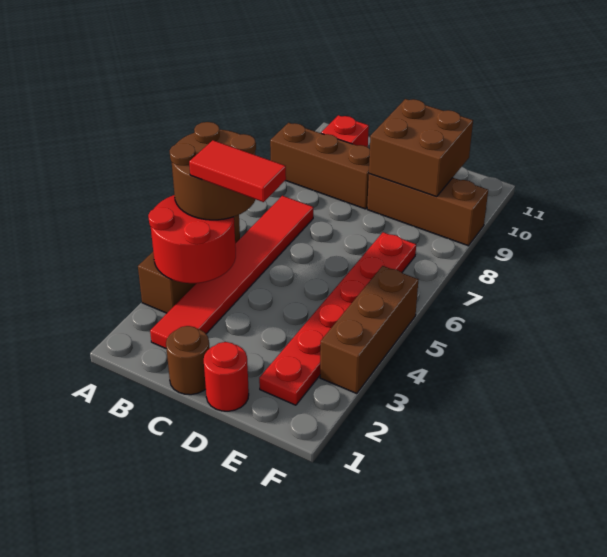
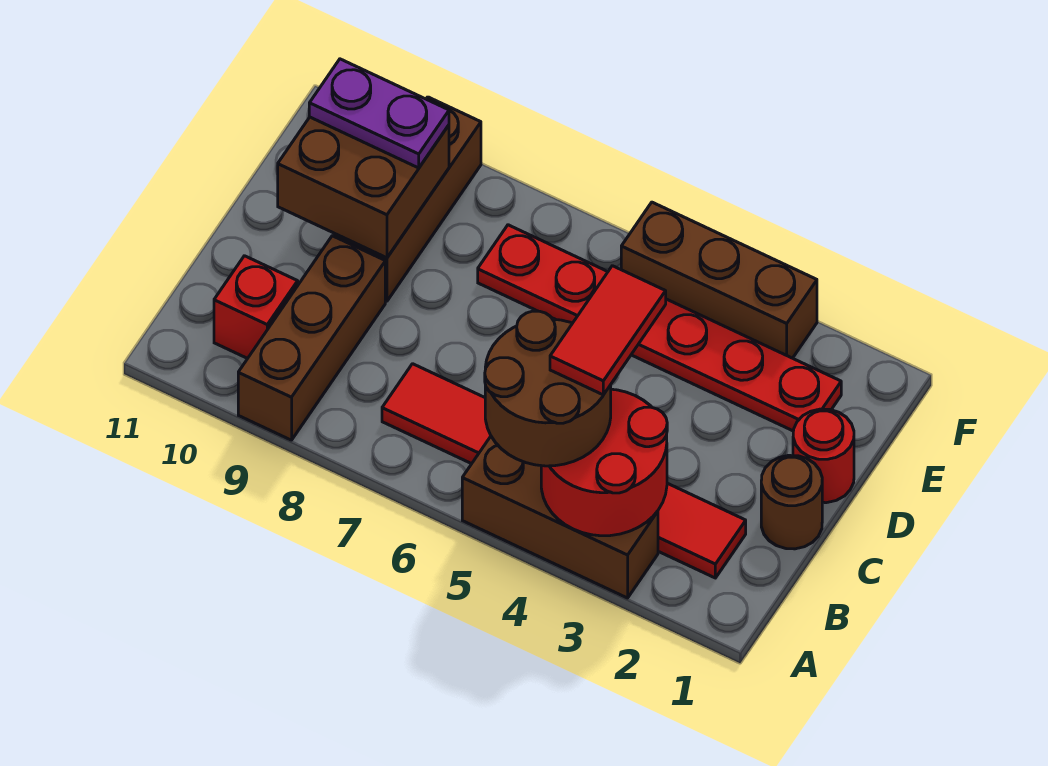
none -> purple 1x2 plate [309,59,449,168]

